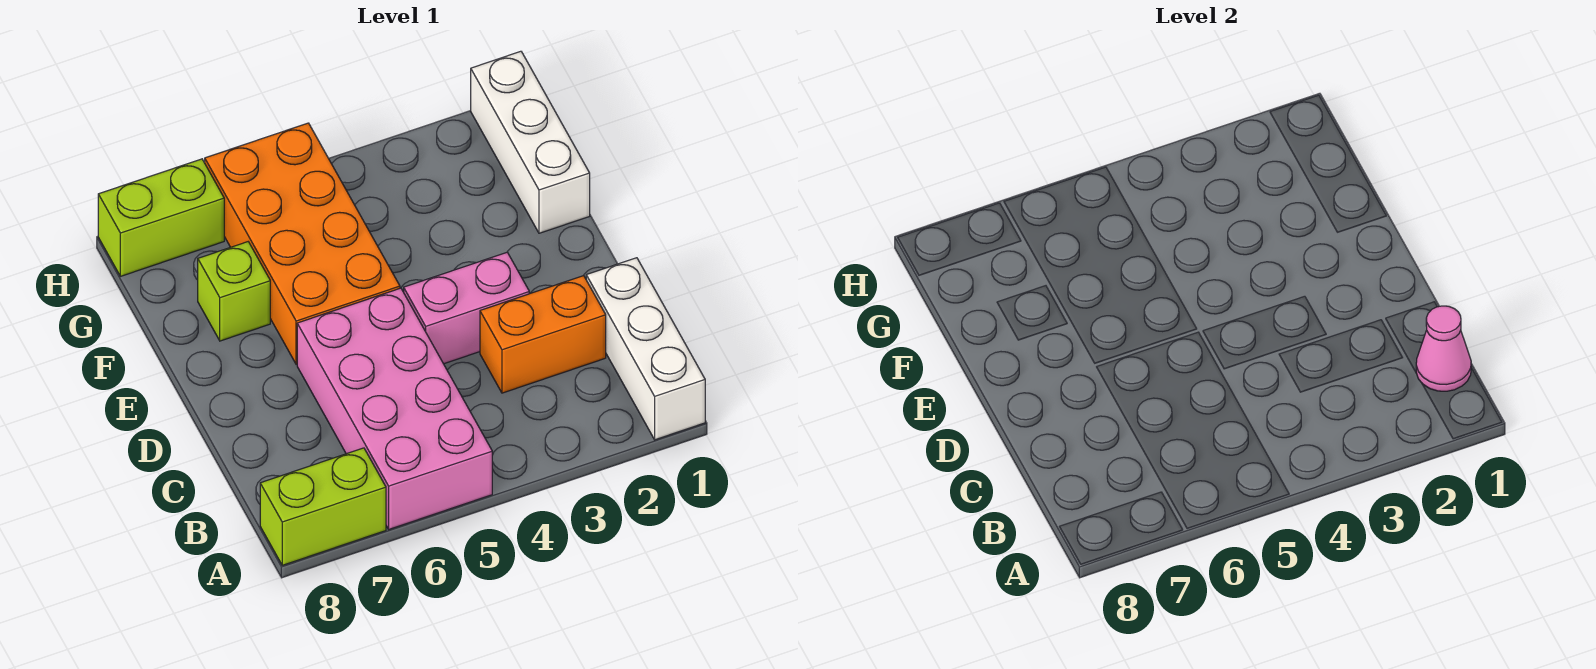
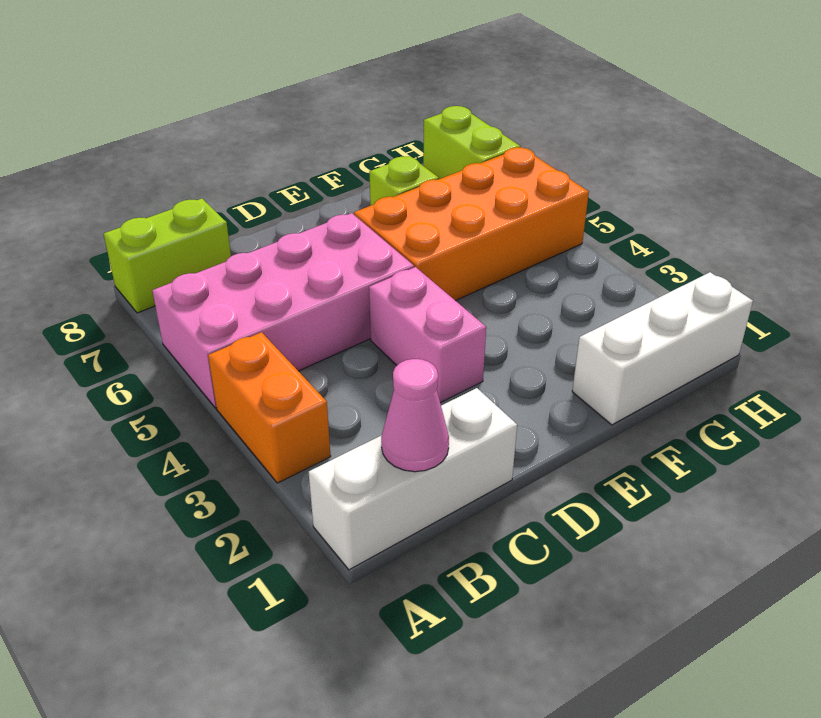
lime 1x2 brick [260,448,386,565] -> lime 1x2 brick turned to [104,199,231,313]
orange 1x2 brick [480,276,606,393] -> orange 1x2 brick moved to [208,332,331,483]

